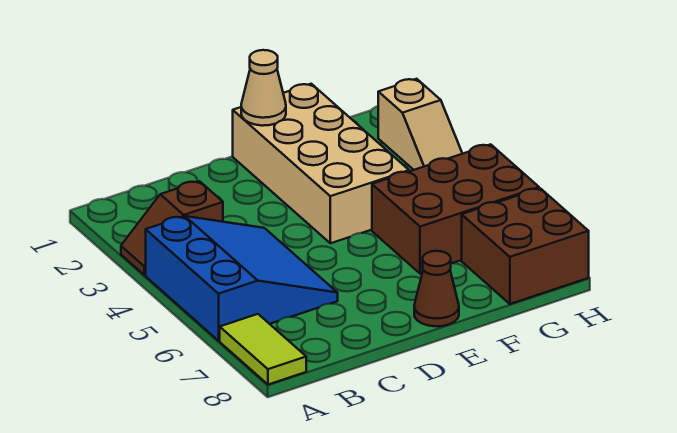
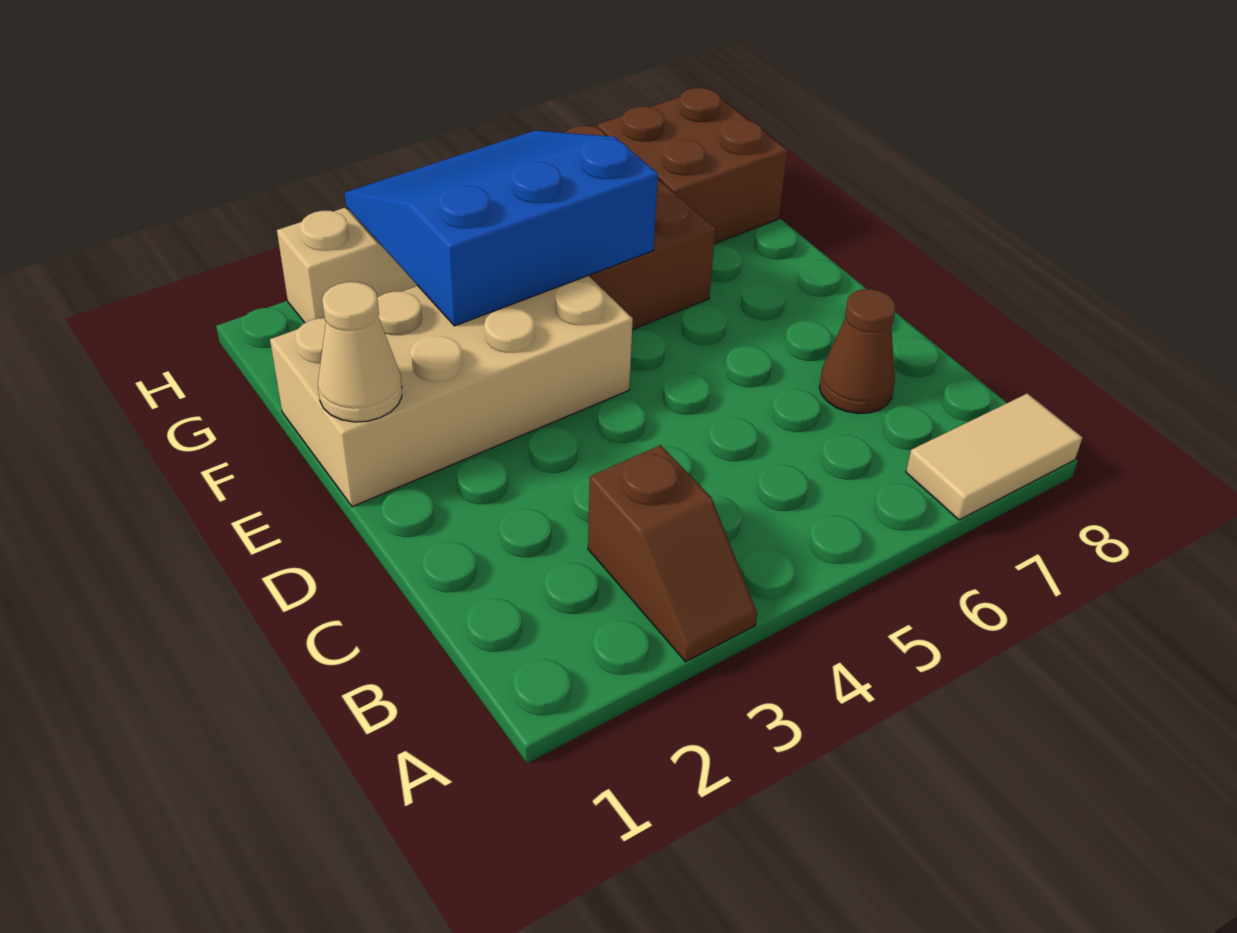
blue 3x3 slope [146,216,338,341] -> blue 3x3 slope moved to [345,130,658,326]
lime 1x2 tile [220,314,306,385] -> tan 1x2 tile [906,393,1082,520]
brown 1x1 cone [414,251,459,326] -> brown 1x1 cone moved to [819,289,896,414]

